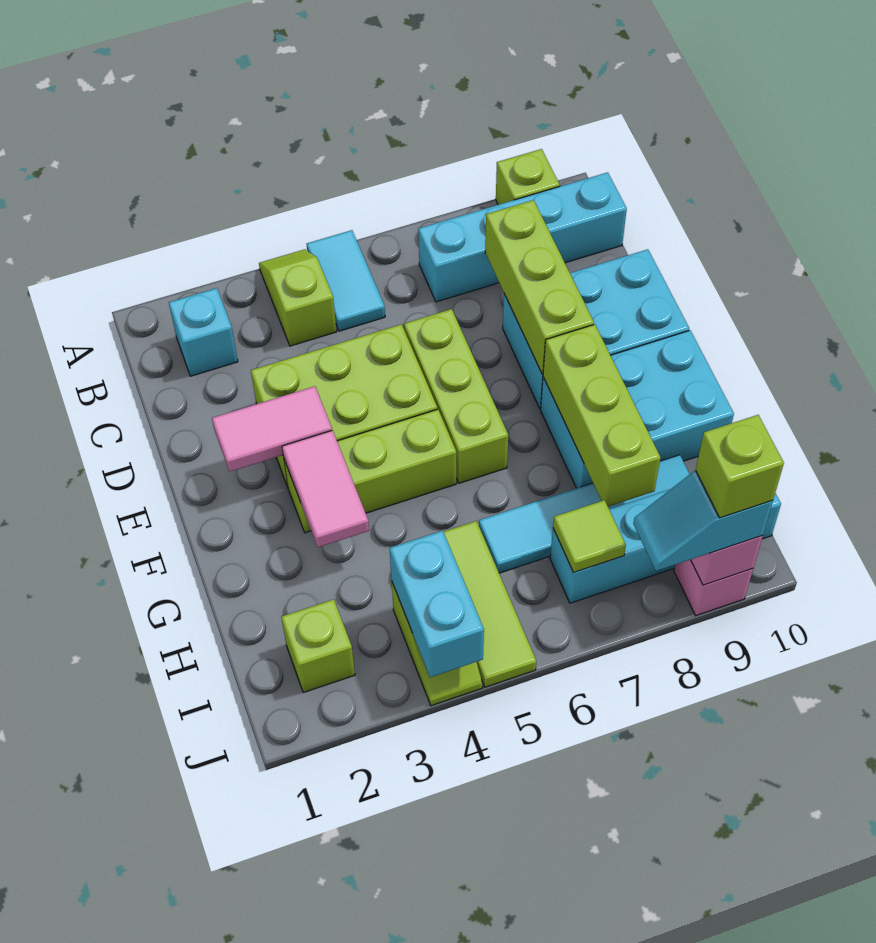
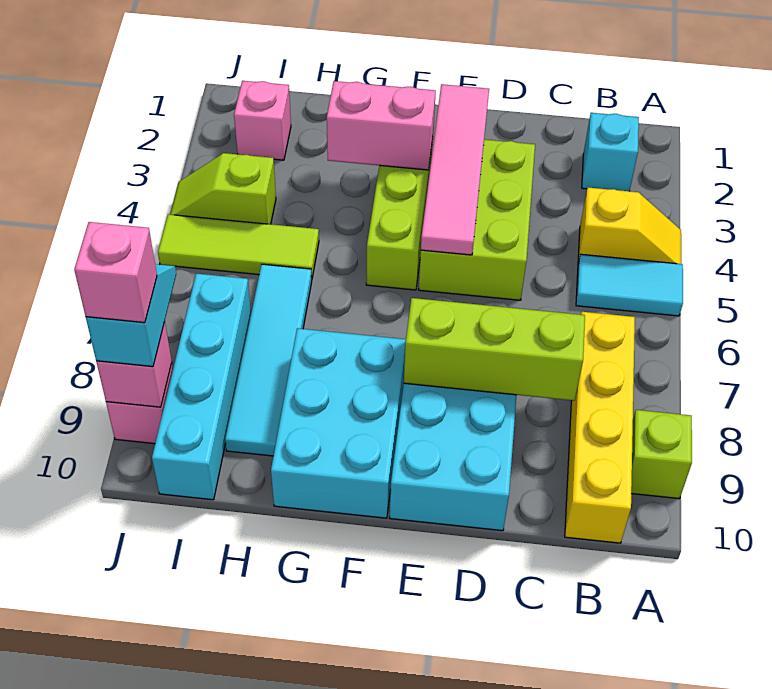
lime 1x2 slope [259,249,337,346] -> yellow 1x2 slope [578,187,681,264]
cyan 1x4 brick [418,172,627,302] -> yellow 1x4 brick [565,312,635,543]
lime 1x3 brick [404,309,508,483] -> none
pink 1x2 tile [212,386,332,471] -> pink 1x4 tile [421,84,489,255]
pink 1x2 tile [282,430,369,547] -> pink 1x2 brick [327,81,436,170]
lime 1x3 brick [543,324,660,506] -> none
lime 1x1 brick [281,599,355,693] -> pink 1x1 brick [234,81,291,160]
cyan 1x2 brick [390,531,484,677] -> none
lime 1x1 tile [553,500,626,573] -> none
lime 1x1 brick [696,415,784,518] -> pink 1x1 brick [74,222,157,323]

